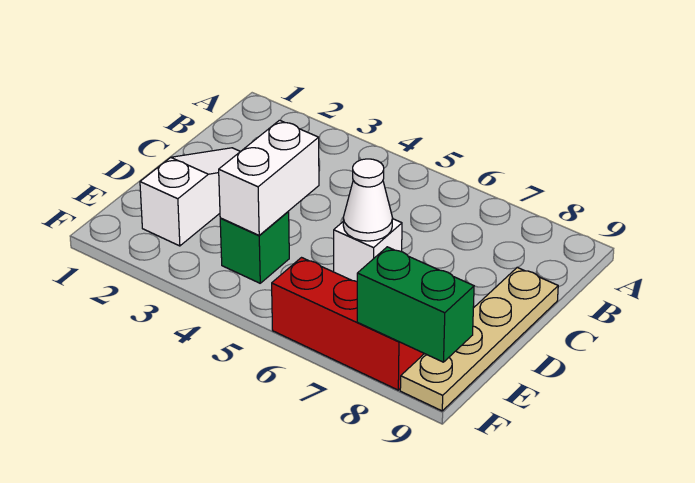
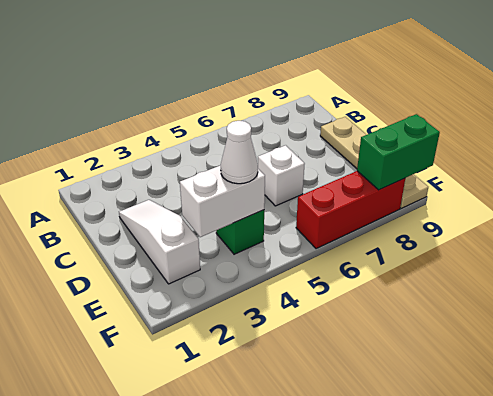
white 1x2 brick [219,120,319,235] -> white 1x2 brick turned to [180,165,265,237]
white 1x1 cone [343,159,393,241] -> white 1x1 cone moved to [221,121,258,184]

